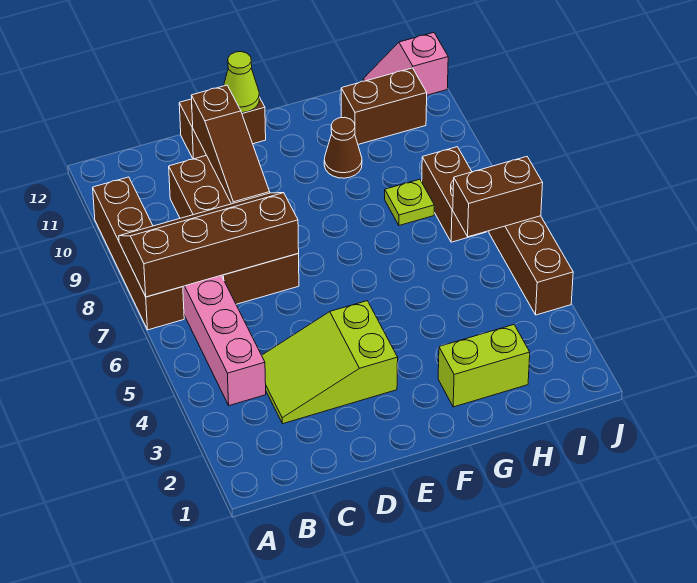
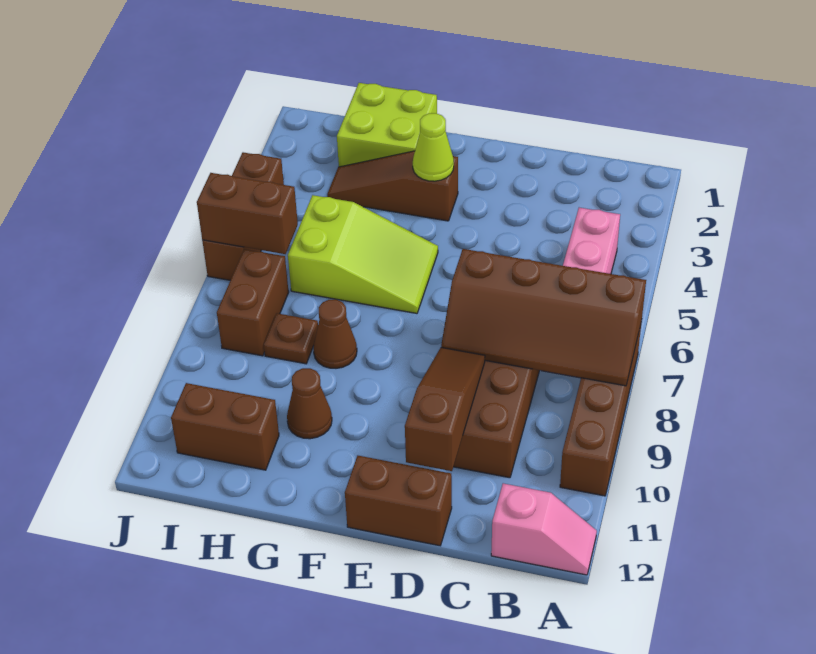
lime 2x3 slope [262,301,398,424] -> lime 2x3 slope moved to [288,195,438,313]
lime 1x1 cone [224,52,259,113] -> lime 1x1 cone moved to [413,113,454,181]
none -> brown 1x3 slope [327,151,458,221]
lime 1x2 brick [438,325,530,407] -> lime 2x2 brick [337,83,437,167]
none -> brown 1x1 cone [313,299,357,368]
lime 1x1 plate [385,179,434,226] -> brown 1x1 plate [264,313,318,364]
pink 1x2 slope [363,33,448,95] -> pink 1x2 slope moved to [491,483,597,575]

